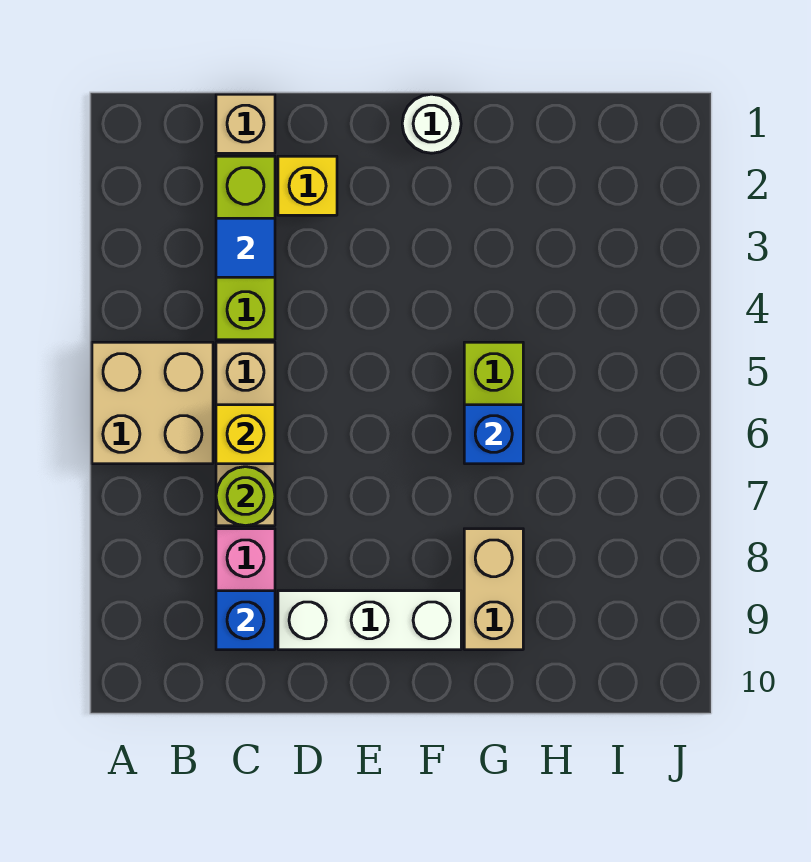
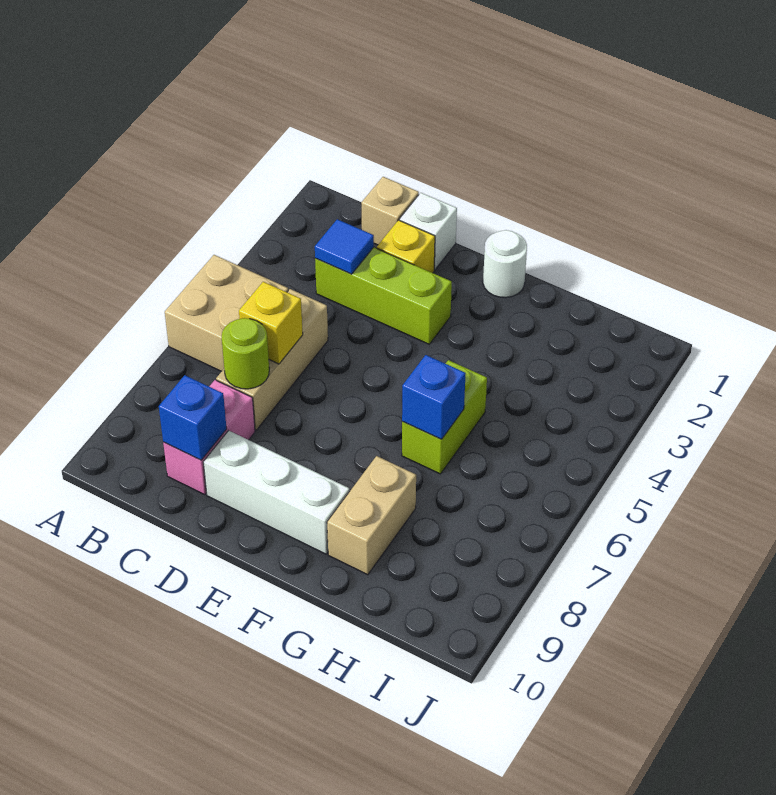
lime 1x3 brick [216,156,275,340] -> lime 1x3 brick turned to [315,247,452,344]
none -> white 1x1 brick [399,193,457,270]

